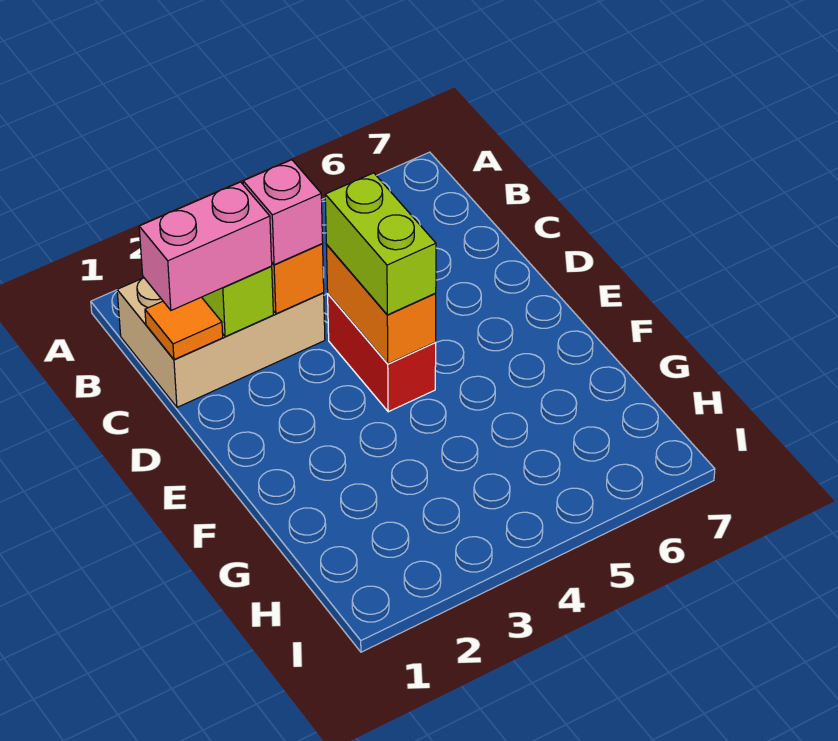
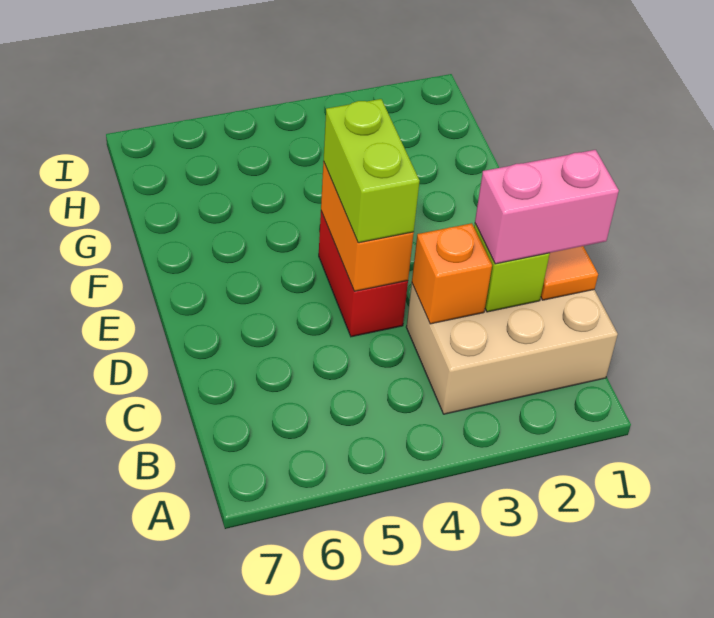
pink 1x1 brick [243,160,323,265] -> none

